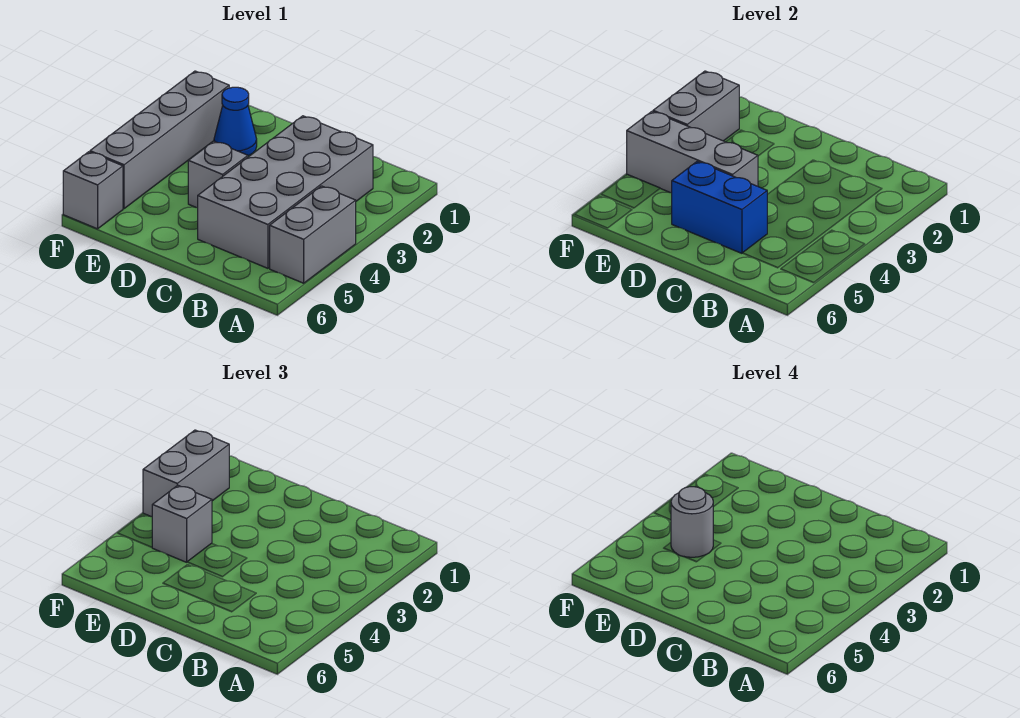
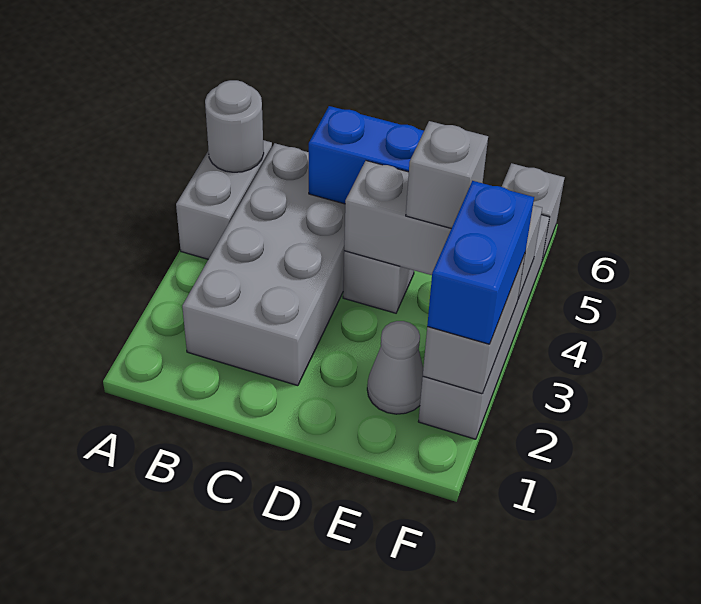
blue 1x1 cone [214,87,257,156] -> grey 1x1 cone [367,321,423,414]
grey 1x1 round brick [671,487,713,557] -> grey 1x1 round brick moved to [205,80,264,172]
grey 1x2 brick [143,430,229,517] -> blue 1x2 brick [427,181,534,344]

